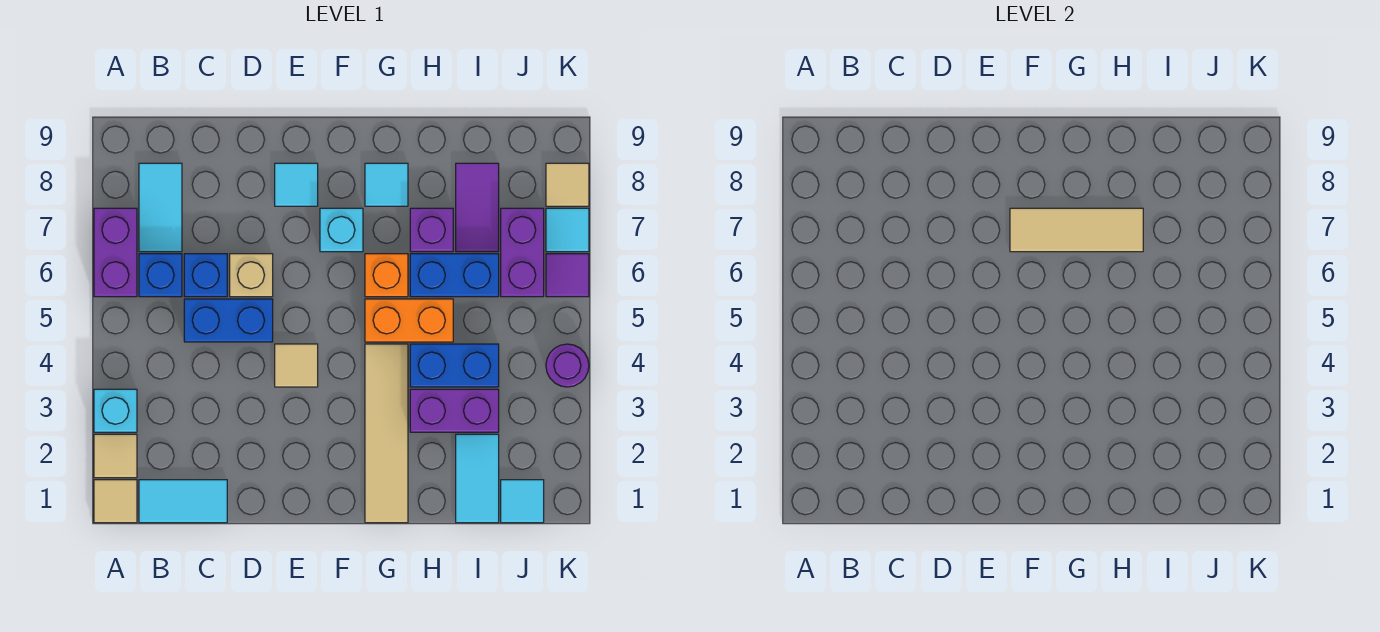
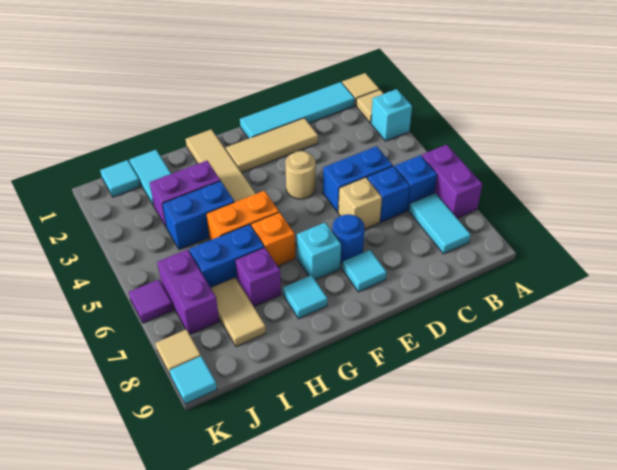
cyan 1x2 tile [139,480,227,523] -> cyan 1x4 tile [240,82,355,139]
tan 1x1 tile [275,344,318,387] -> tan 1x1 round brick [285,151,316,199]
none -> blue 1x1 round brick [332,214,365,263]
tan 1x3 tile [1010,208,1143,252] -> tan 1x3 tile moved to [226,118,318,173]
purple 1x2 tile [456,163,499,252] -> tan 1x2 tile [211,277,266,347]
purple 1x1 round brick [546,344,589,387] -> none
cyan 1x1 tile [546,208,589,252] -> cyan 1x1 tile moved to [170,356,217,404]

